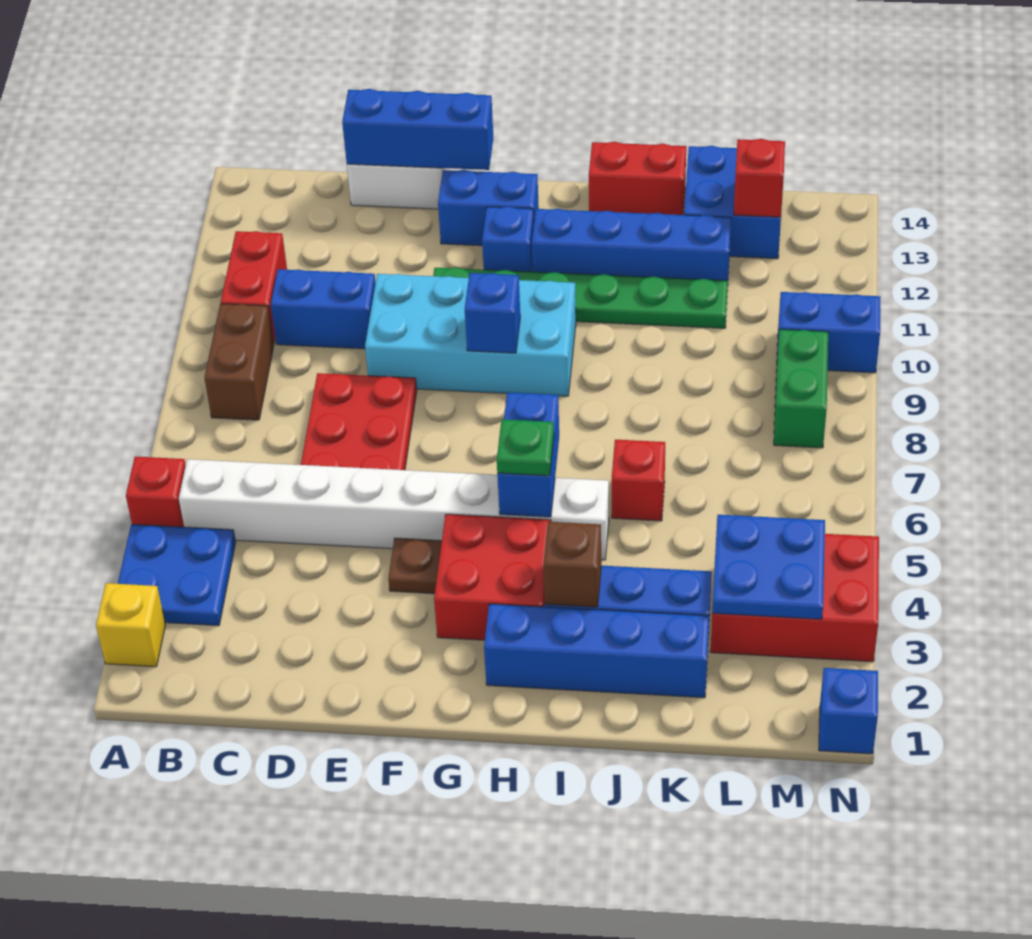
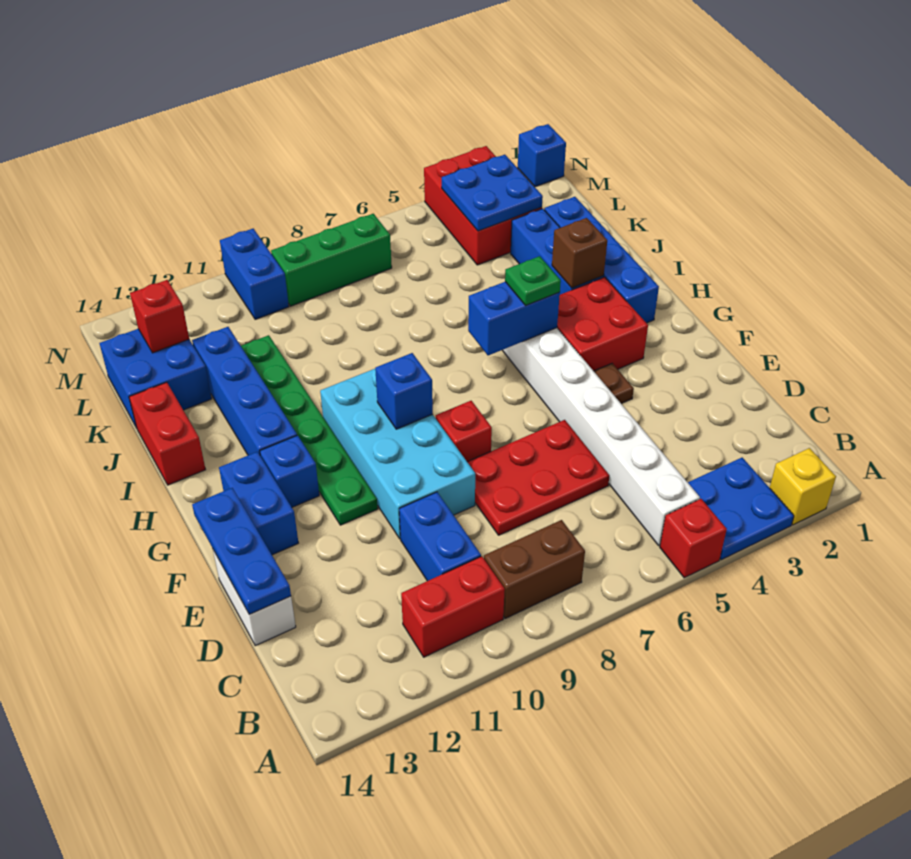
blue 1x3 brick [342,89,493,170] -> blue 1x3 plate [192,488,291,614]
red 1x1 brick [612,440,665,521] -> red 1x1 brick moved to [436,401,492,462]
green 1x2 brick [774,329,828,448] -> green 1x3 brick [271,214,392,306]

